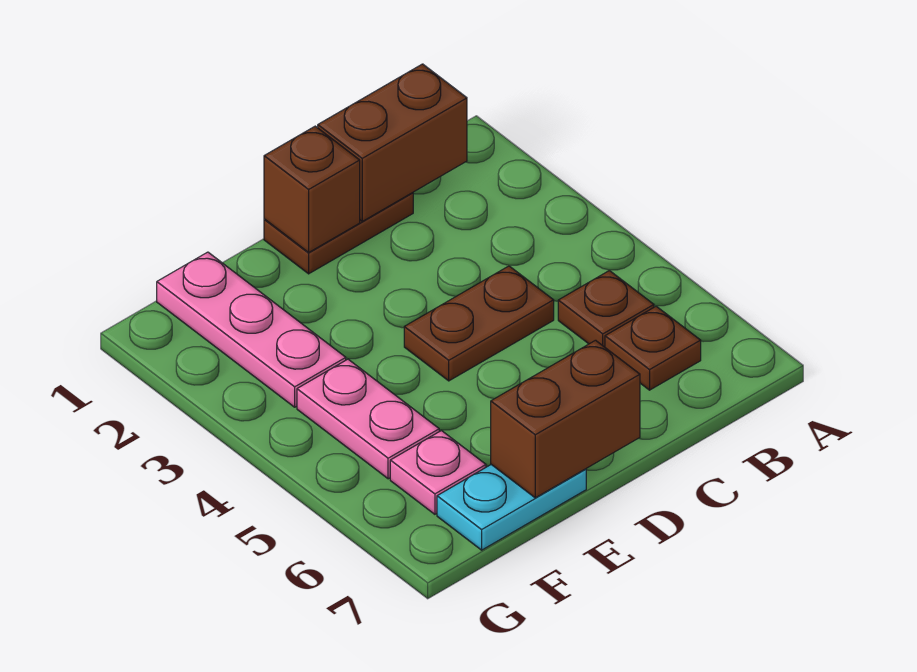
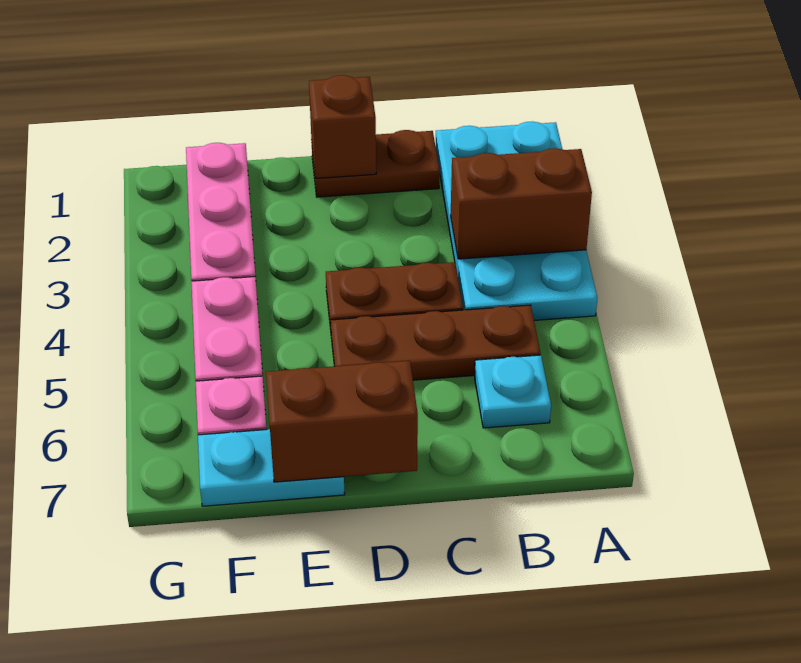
none -> cyan 2x4 plate [435,122,597,320]
brown 1x2 brick [318,64,467,221] -> brown 1x2 brick moved to [451,148,592,259]
brown 1x1 plate [558,271,654,347] -> brown 1x3 plate [331,305,541,380]
brown 1x1 plate [605,306,701,390] -> cyan 1x1 plate [475,355,551,428]

